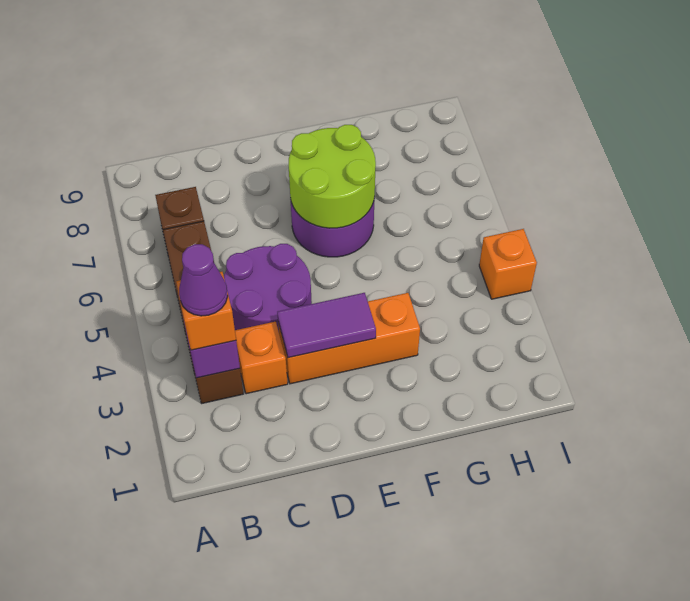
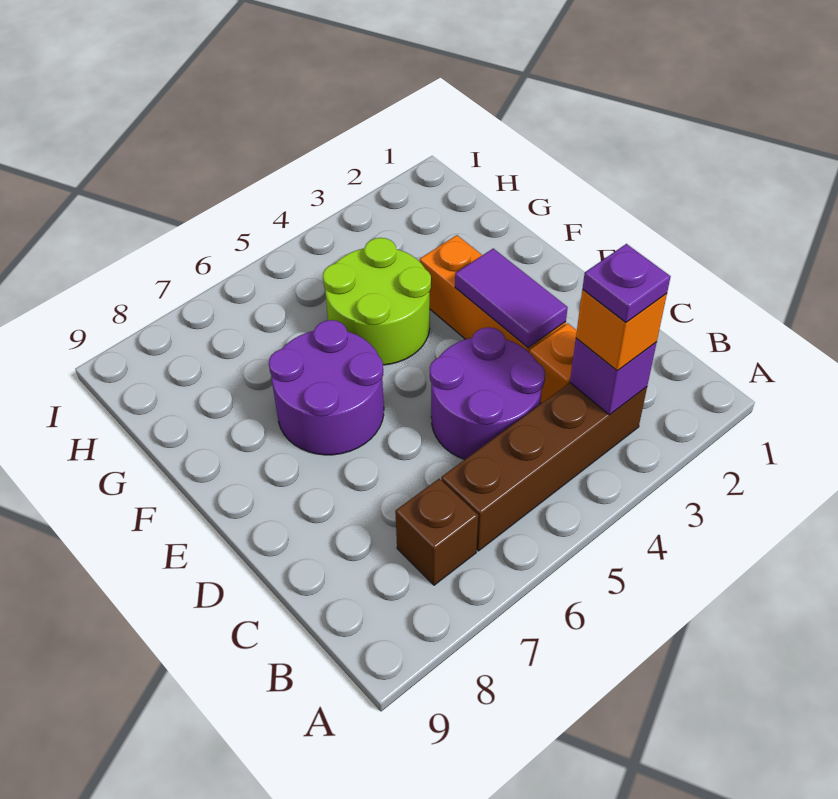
purple 1x1 cone [179,244,228,316] -> purple 1x1 plate [582,244,671,323]
lime 2x2 round brick [289,125,376,228] -> lime 2x2 round brick moved to [323,238,431,365]
orange 1x1 brick [479,229,537,299] -> none

